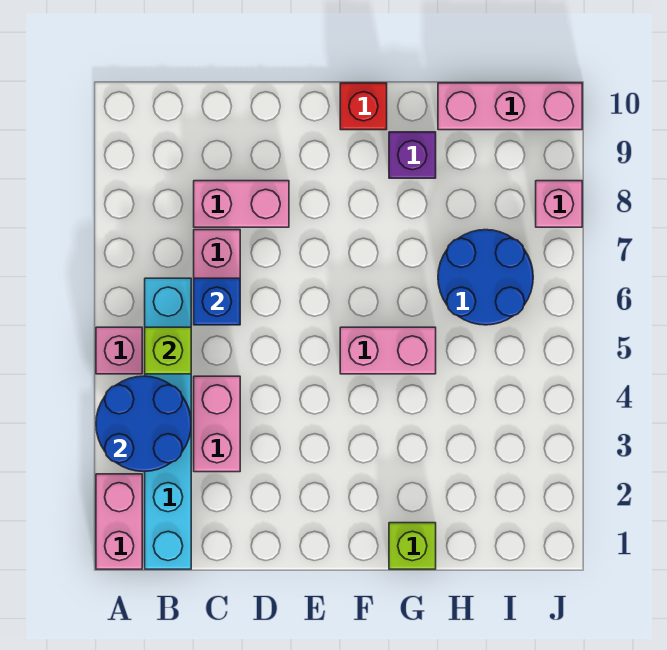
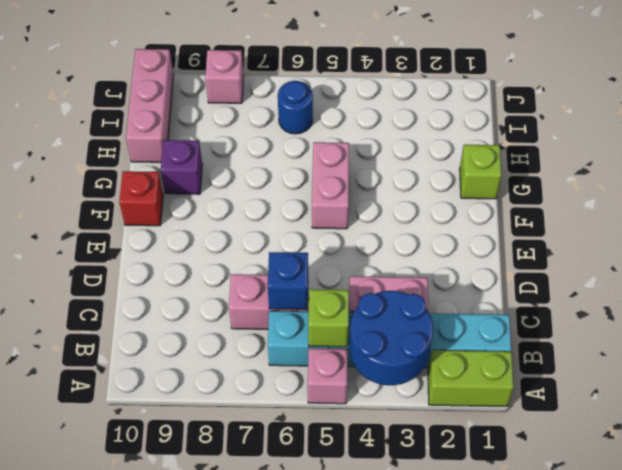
pink 1x2 brick [96,474,142,569] -> lime 1x2 brick [428,350,514,406]
pink 1x2 brick [194,181,289,227] -> none
blue 2x2 round brick [438,230,533,325] -> blue 1x1 round brick [278,81,313,134]

